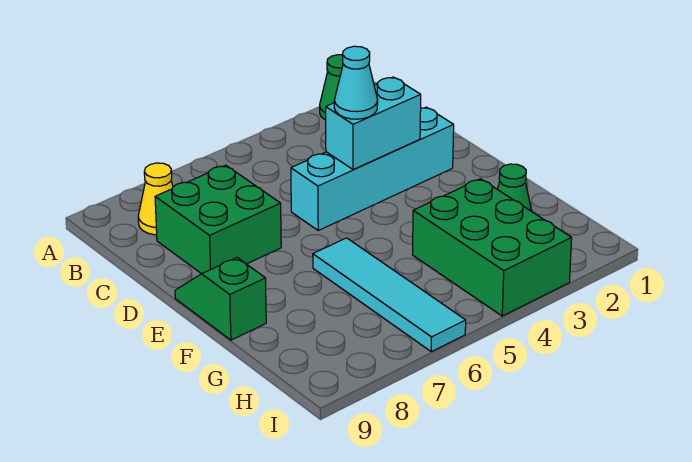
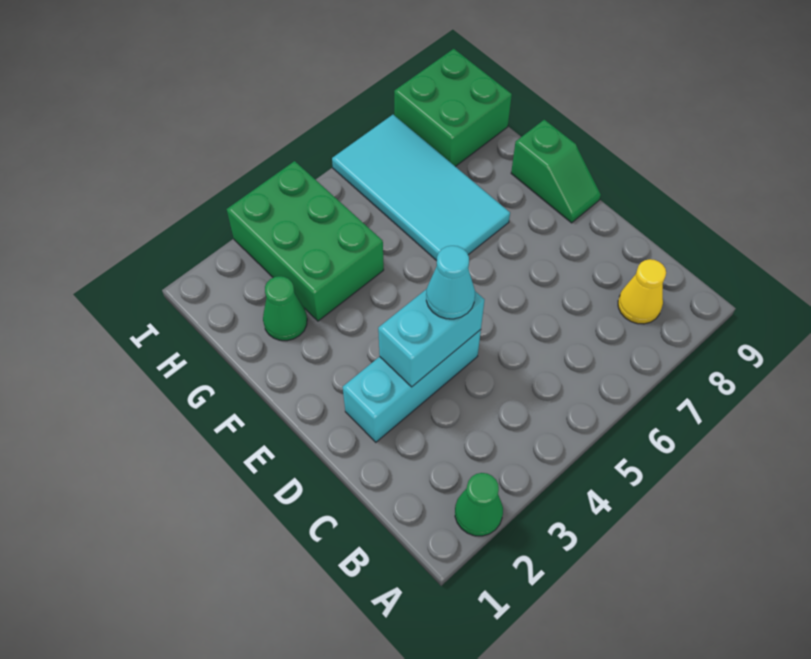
green 2x2 brick [155,165,281,274] -> green 2x2 brick moved to [394,49,512,167]
cyan 1x4 brick [291,107,454,230] -> cyan 1x3 brick [343,330,481,442]
cyan 1x4 tile [313,238,466,352] -> cyan 2x4 tile [332,115,510,261]

